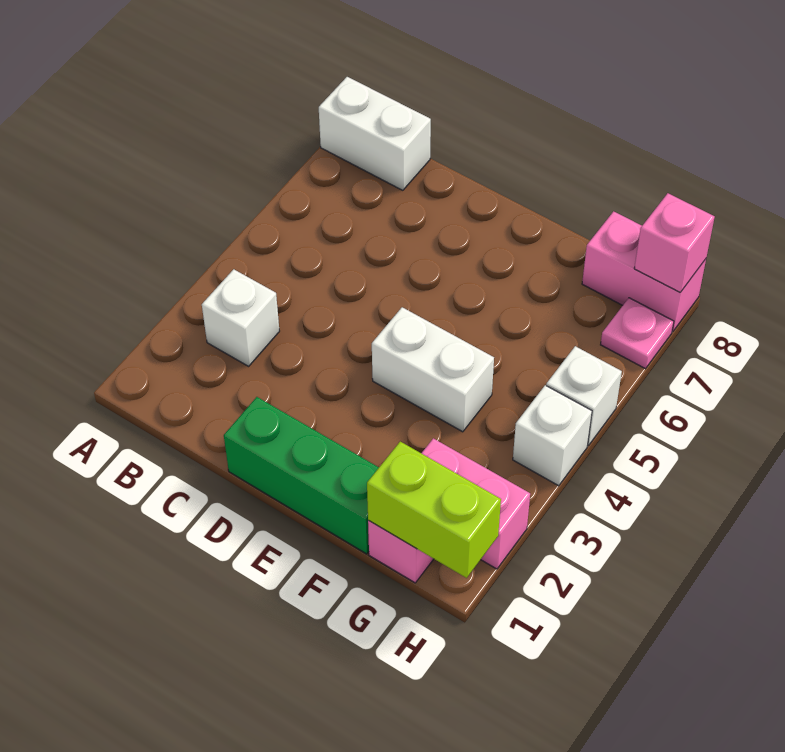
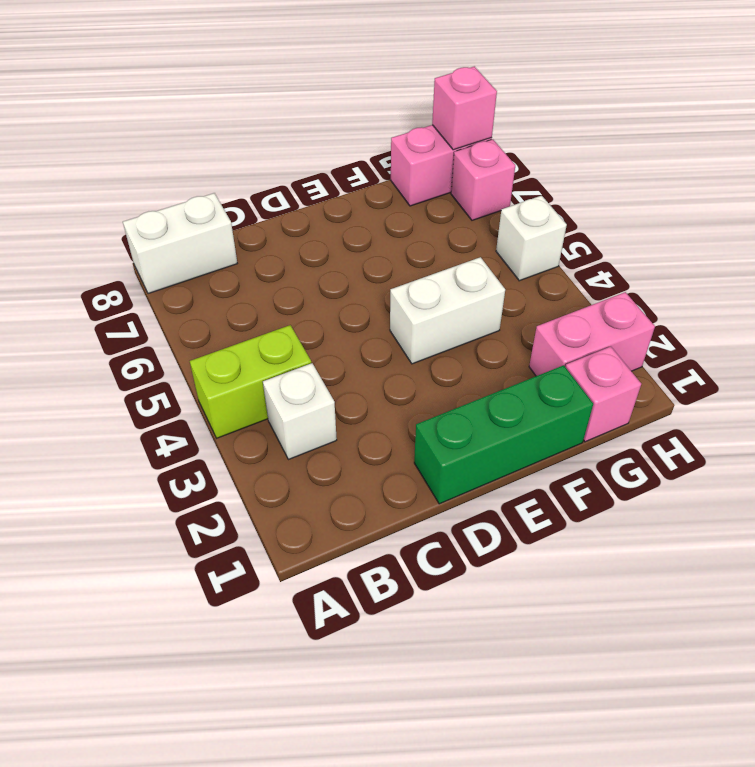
lime 1x2 brick [367,442,501,578] -> lime 1x2 brick moved to [190,325,311,438]
white 1x1 brick [513,385,592,486] -> none
pink 1x1 plate [601,298,674,369] -> pink 1x1 brick [451,139,515,220]

